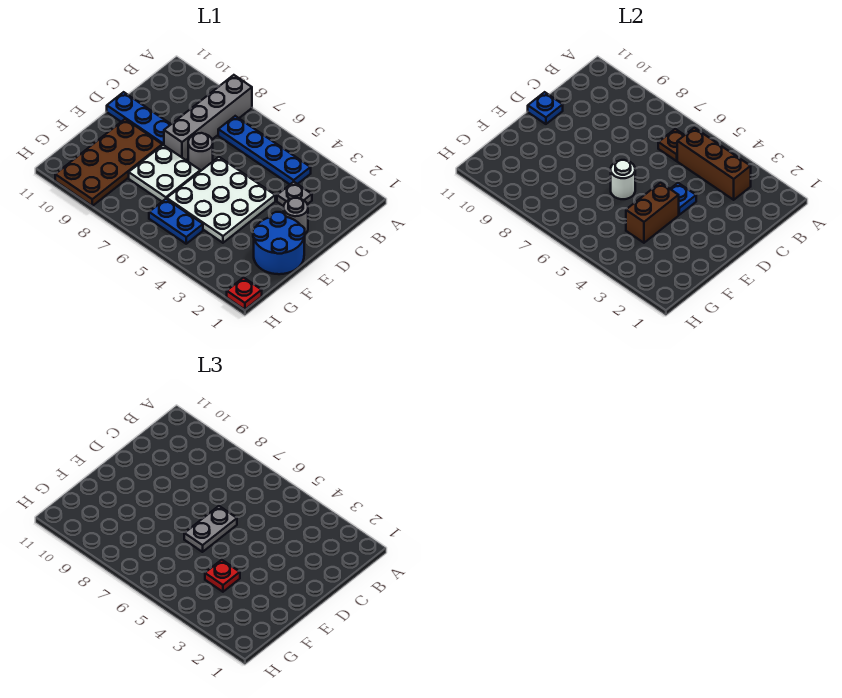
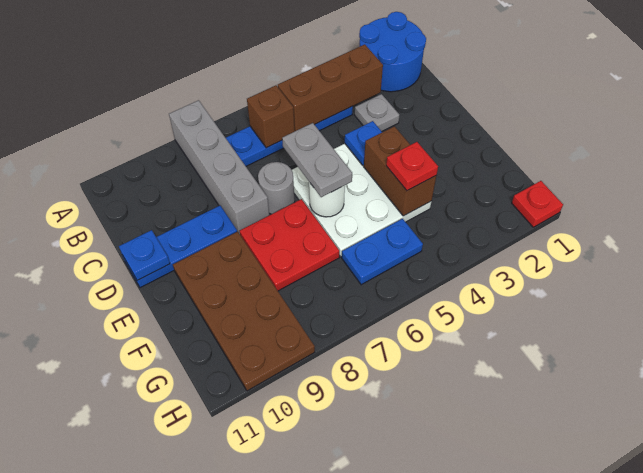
brown 1x1 plate [658,129,684,161] -> brown 1x1 brick [247,85,295,148]
grey 1x1 round brick [284,198,308,234] -> none
blue 2x2 round brick [253,212,305,274] -> blue 2x2 round brick moved to [359,12,426,92]
white 2x2 plate [129,145,200,201] -> red 2x2 plate [240,199,339,291]

